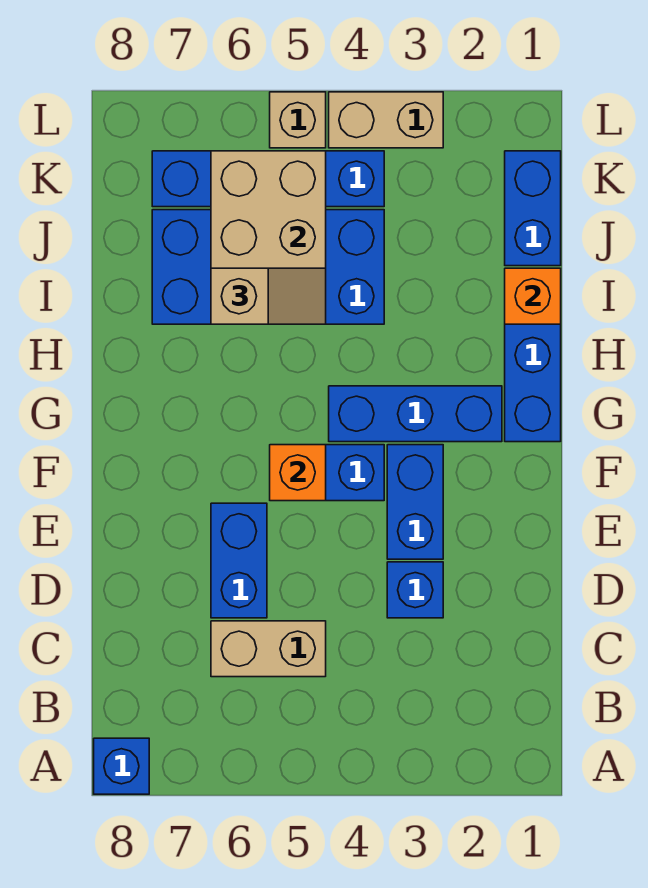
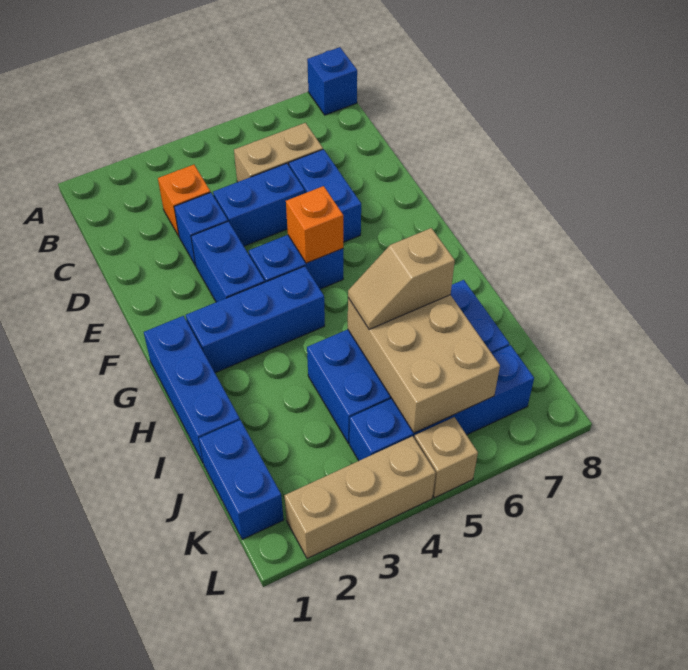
none -> blue 1x2 brick [213,163,305,246]
orange 1x1 brick [505,268,561,324] -> orange 1x1 brick moved to [158,165,210,236]
tan 1x2 brick [329,92,443,148] -> tan 1x3 brick [284,436,436,559]

